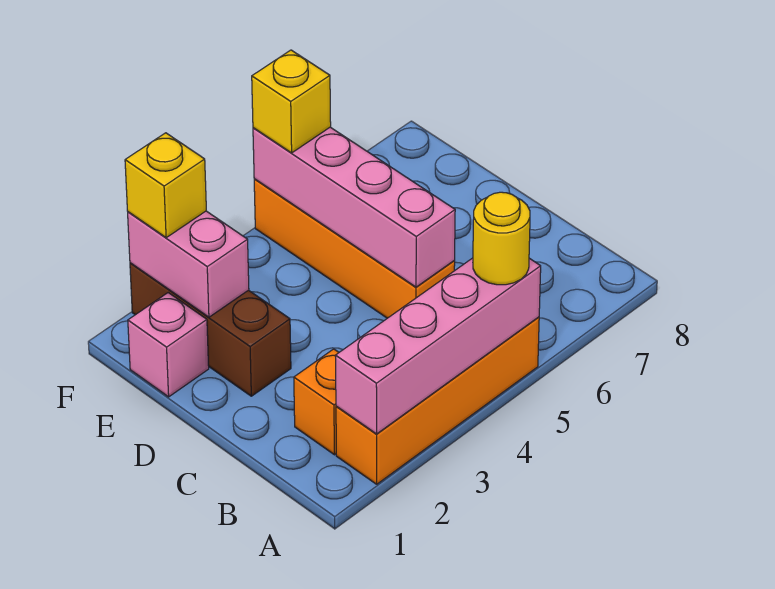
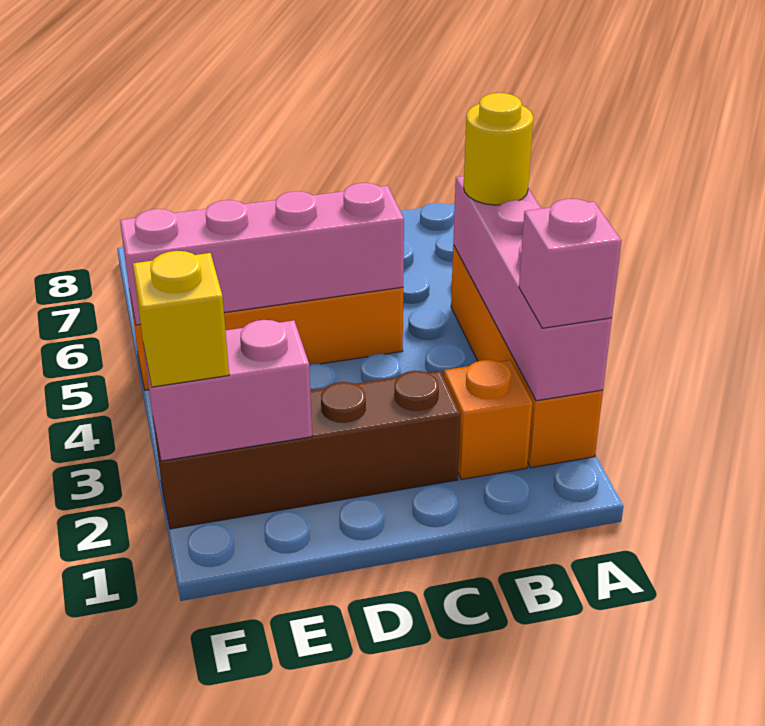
brown 1x3 brick [130,263,291,396] -> brown 1x4 brick [153,371,461,529]
pink 1x1 brick [128,293,209,397] -> pink 1x1 brick moved to [519,199,621,328]
yellow 1x1 brick [252,50,331,153] -> none

